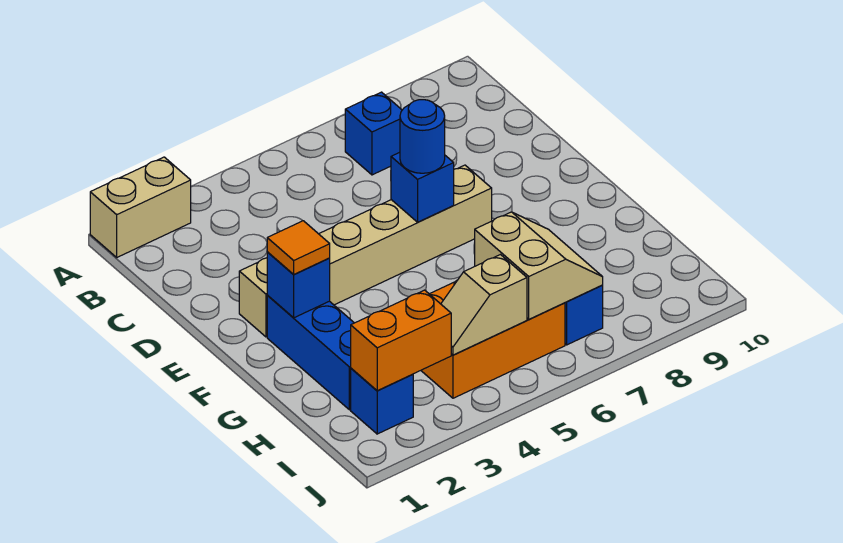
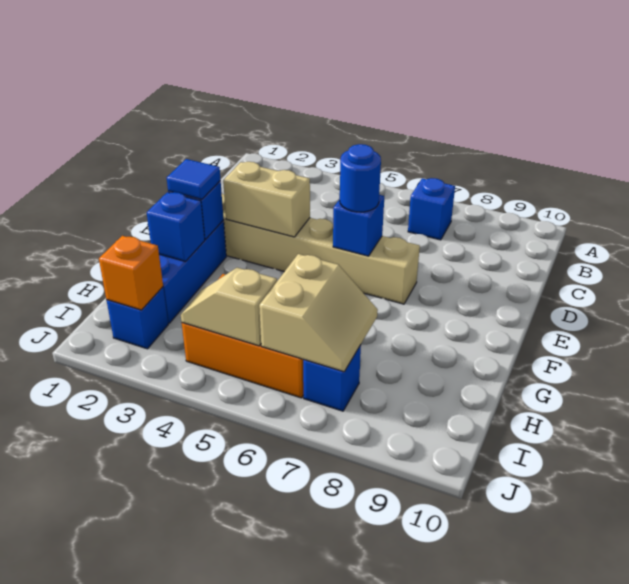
tan 1x2 brick [90,157,191,257] -> tan 1x2 brick moved to [223,162,310,237]
orange 1x1 tile [267,221,330,275] -> blue 1x1 tile [167,159,221,199]
none -> blue 1x1 brick [147,192,205,262]
orange 1x2 brick [351,290,451,391] -> orange 1x1 brick [99,236,163,310]

